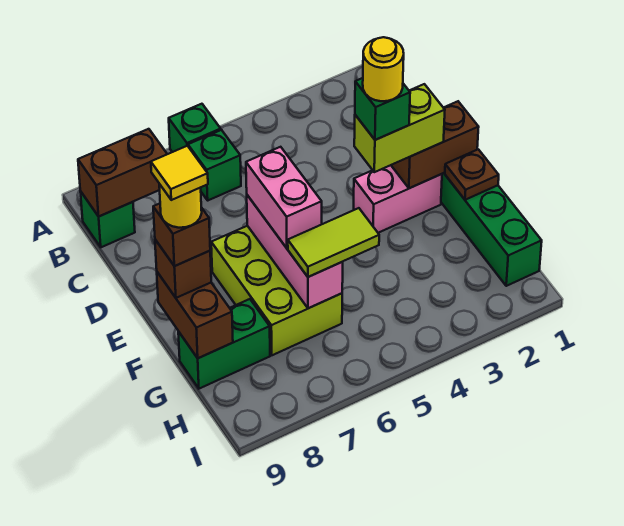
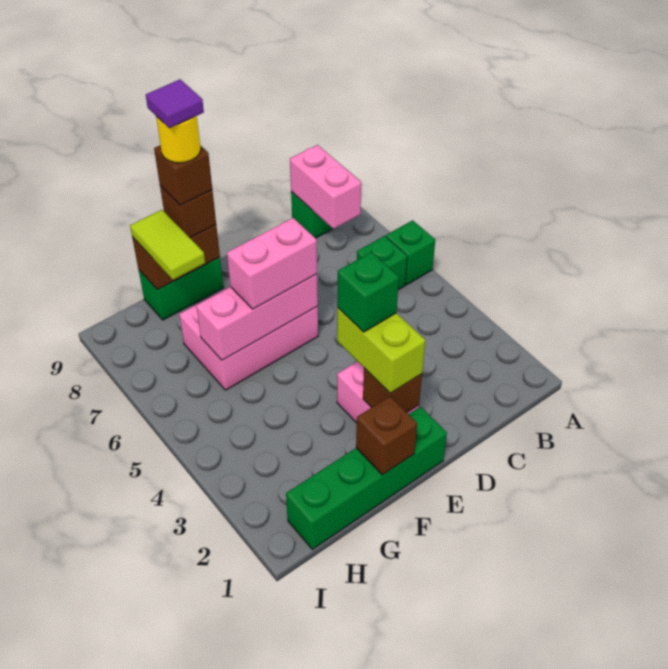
brown 1x2 brick [78,129,167,216] -> pink 1x2 brick [290,145,361,229]
brown 1x2 brick [391,101,479,188] -> brown 1x1 brick [363,368,422,413]
yellow 1x1 round brick [363,37,404,101] -> none
lime 2x3 brick [211,226,342,355] -> pink 2x3 brick [179,287,318,390]
brown 1x1 plate [445,149,499,200] -> brown 1x1 brick [356,396,417,475]
yellow 1x1 tile [151,146,208,200] -> purple 1x1 tile [146,79,204,128]
lime 1x2 tile [288,208,379,277] -> lime 1x2 tile moved to [130,210,205,280]
green 1x2 brick [178,299,270,389] -> green 1x2 brick turned to [139,257,223,320]

